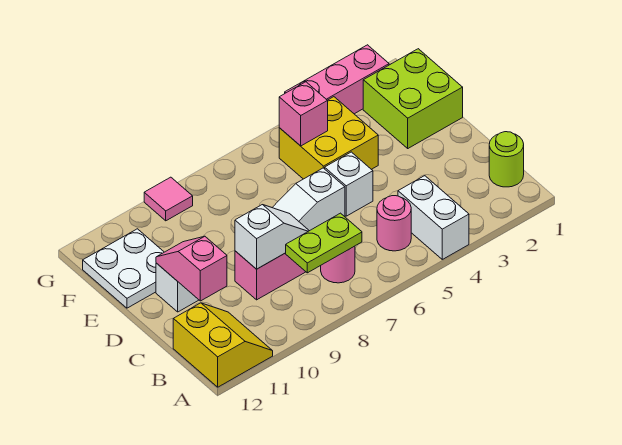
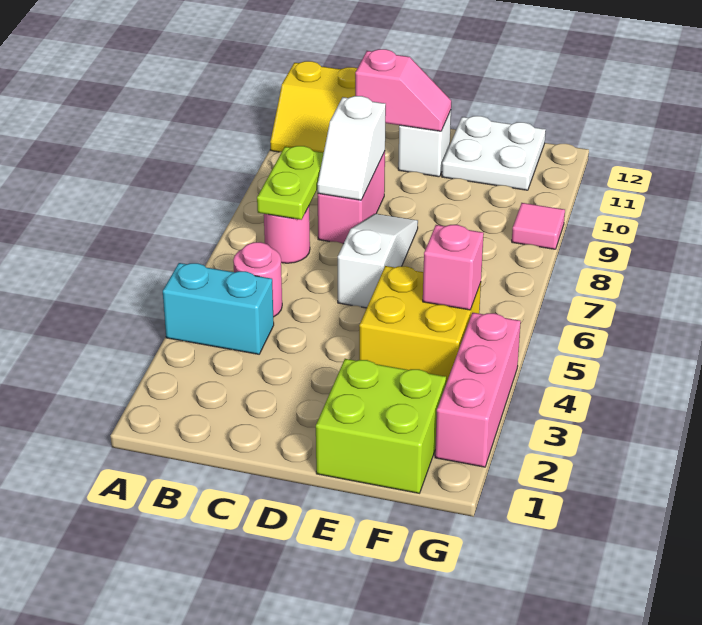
white 1x2 brick [398,176,469,259] -> cyan 1x2 brick [163,263,274,354]
lime 1x1 round brick [489,132,524,187] -> none
white 1x1 brick [325,152,373,216] -> none

